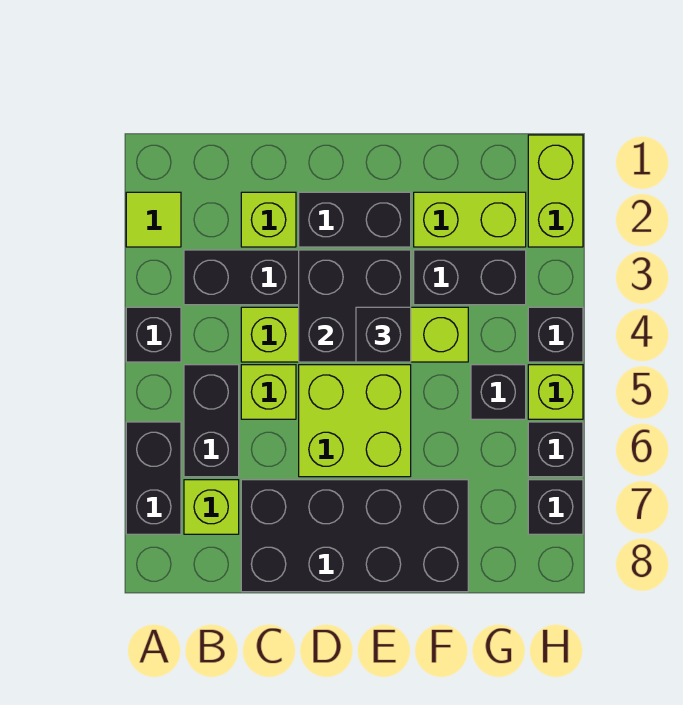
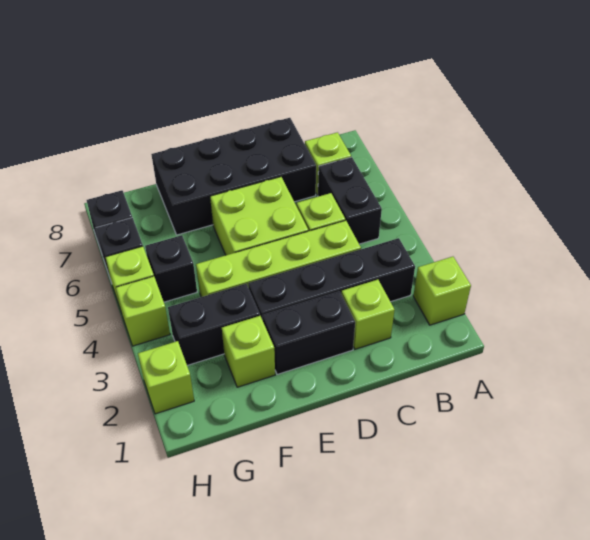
lime 1x1 tile [126,192,181,247] -> lime 1x1 brick [413,257,471,325]
black 1x1 brick [126,307,181,362] -> none
black 1x2 brick [126,422,181,534] -> none
black 2x2 brick [299,250,411,362] -> none
black 1x1 brick [356,307,411,362] -> none
lime 1x2 brick [414,192,526,247] -> lime 1x1 brick [222,316,275,387]
lime 1x2 brick [528,135,583,247] -> lime 1x1 brick [138,341,194,414]
black 1x1 brick [528,307,583,362] -> lime 1x1 brick [116,276,170,346]

